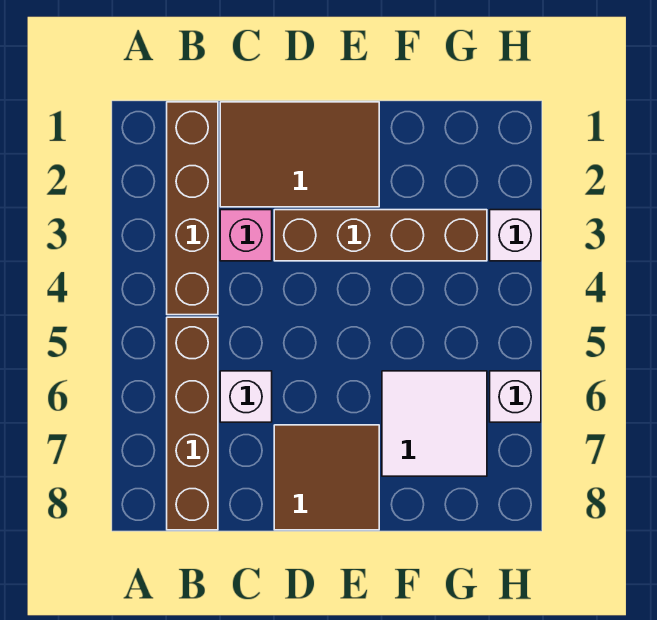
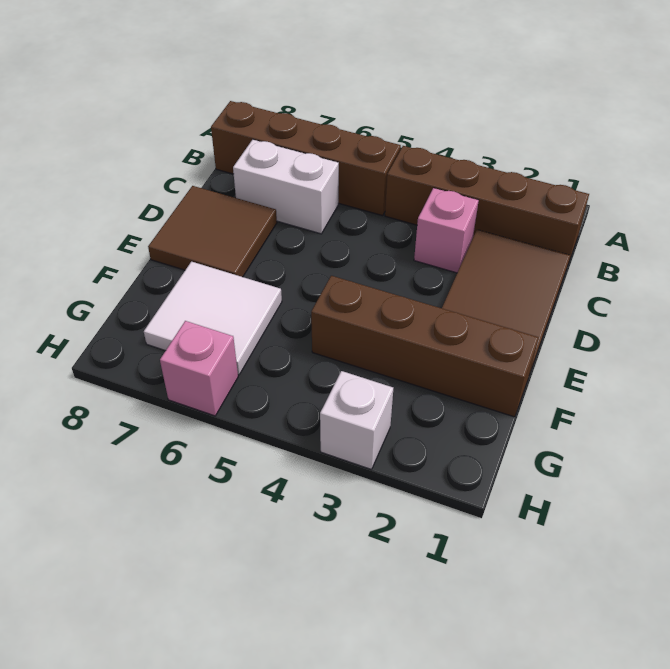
white 1x1 brick [220,371,272,422] -> white 1x2 brick [233,140,339,234]
brown 1x4 brick [274,210,487,261] -> brown 1x4 brick turned to [311,276,539,417]
white 1x1 brick [490,371,541,422] -> pink 1x1 brick [160,321,238,416]

